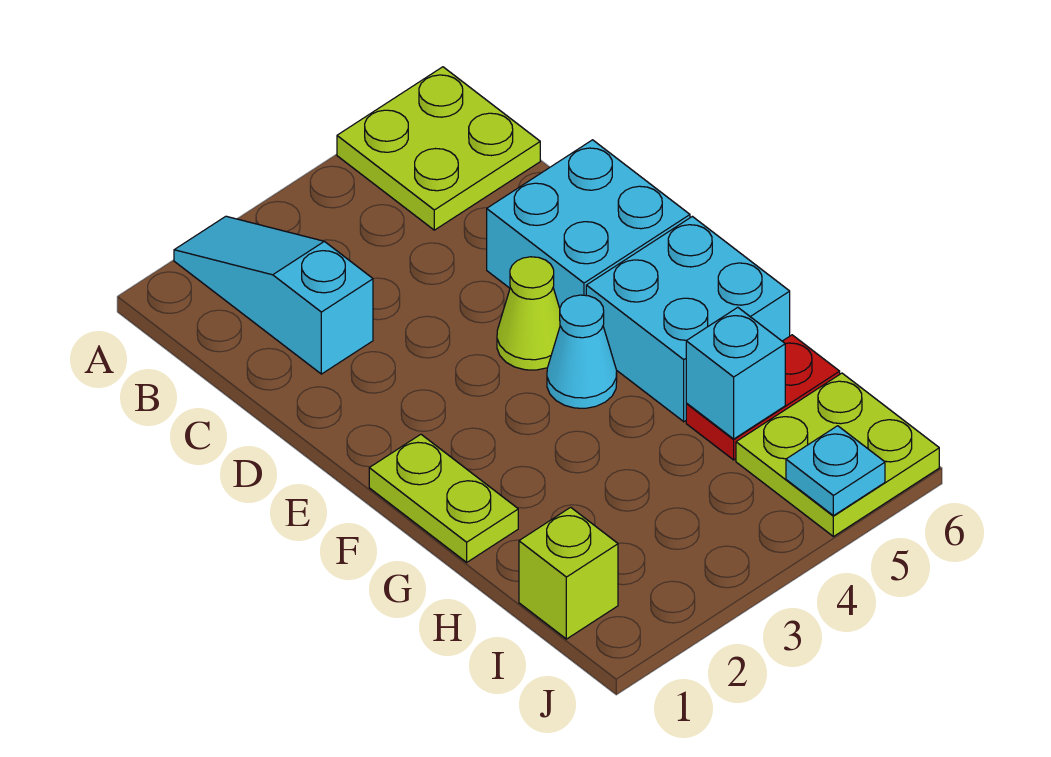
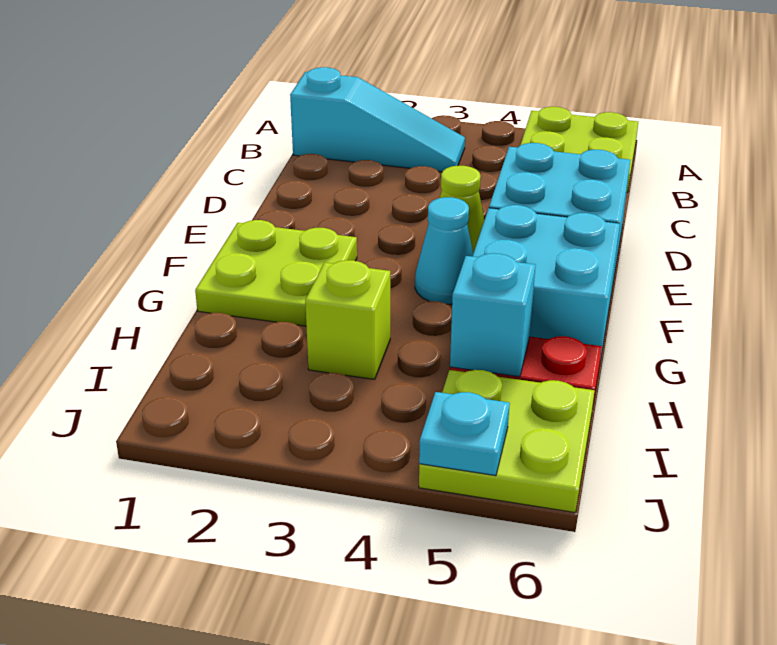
cyan 1x3 slope [174,216,373,374] -> cyan 1x3 slope turned to [290,67,465,172]
lime 1x2 plate [369,434,518,562] -> lime 2x2 plate [195,220,357,326]
lime 1x1 brick [519,507,618,639] -> lime 1x1 brick moved to [305,260,390,379]

